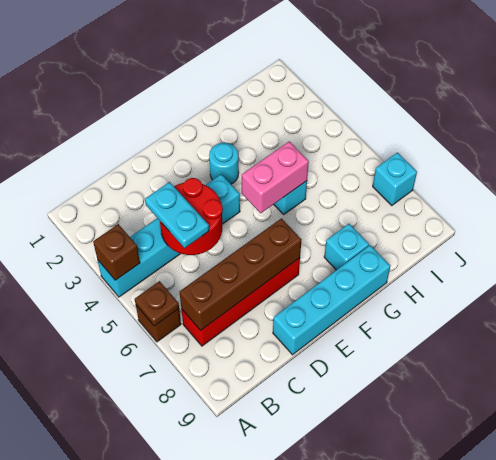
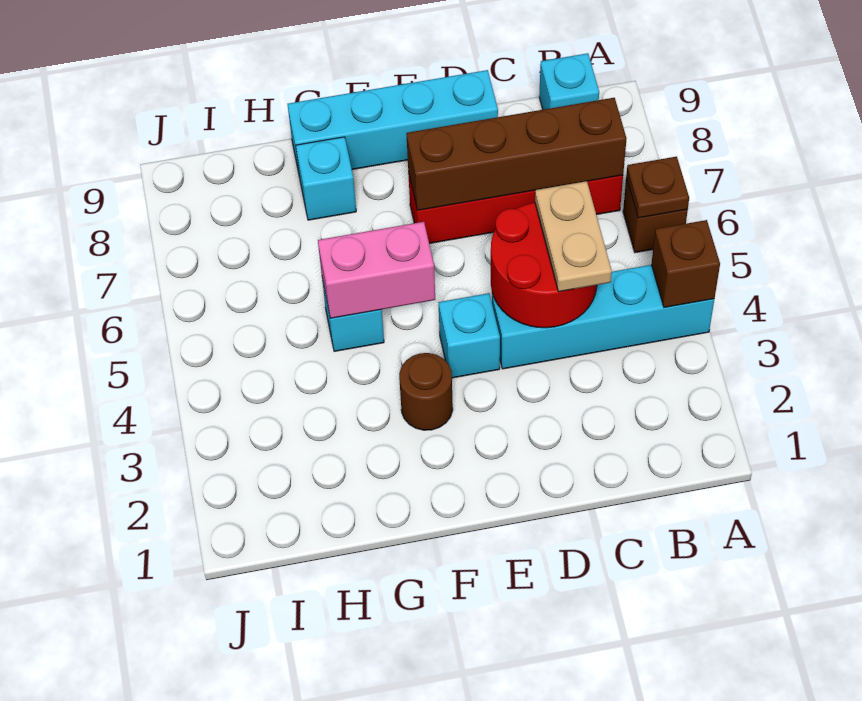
cyan 1x2 plate [145,182,209,248] -> tan 1x2 plate [535,181,612,292]
cyan 1x1 round brick [209,143,239,184] -> brown 1x1 round brick [399,353,453,430]
cyan 1x1 brick [373,153,417,206] -> cyan 1x1 brick moved to [539,53,599,110]

